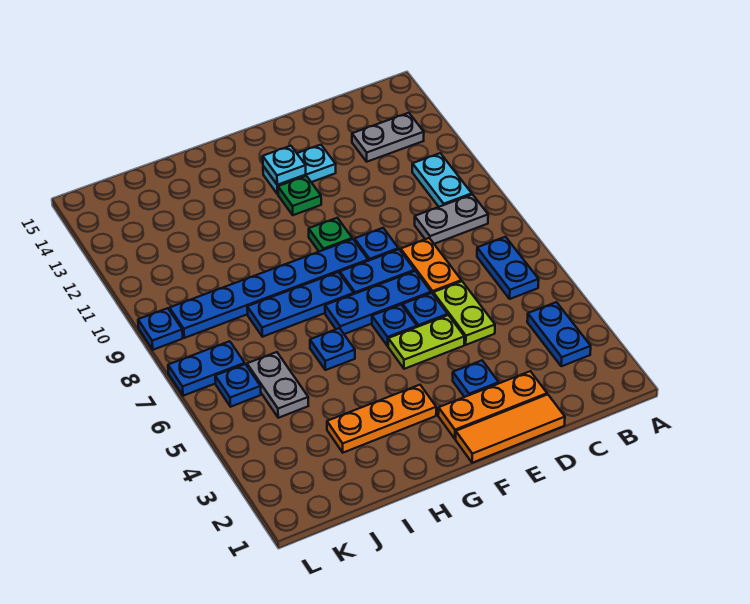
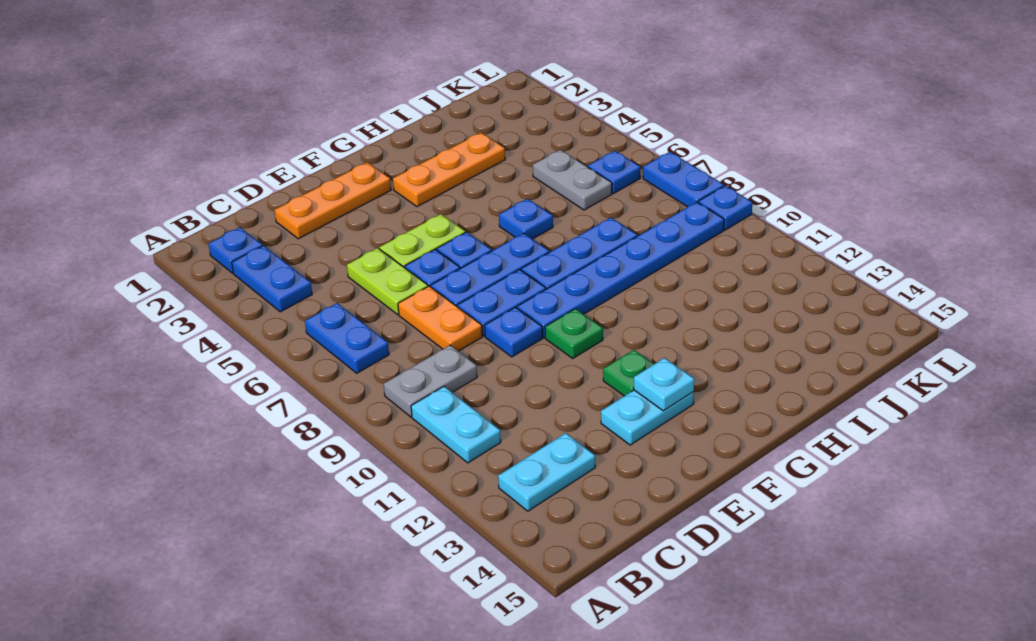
grey 1x2 plate [352,113,424,162] -> cyan 1x2 plate [498,433,595,511]
orange 1x3 tile [456,394,565,463] -> none
blue 1x1 plate [453,361,499,397] -> blue 1x1 plate moved to [209,227,263,273]
blue 1x2 plate [168,341,245,396] -> blue 1x2 plate turned to [643,152,724,207]

